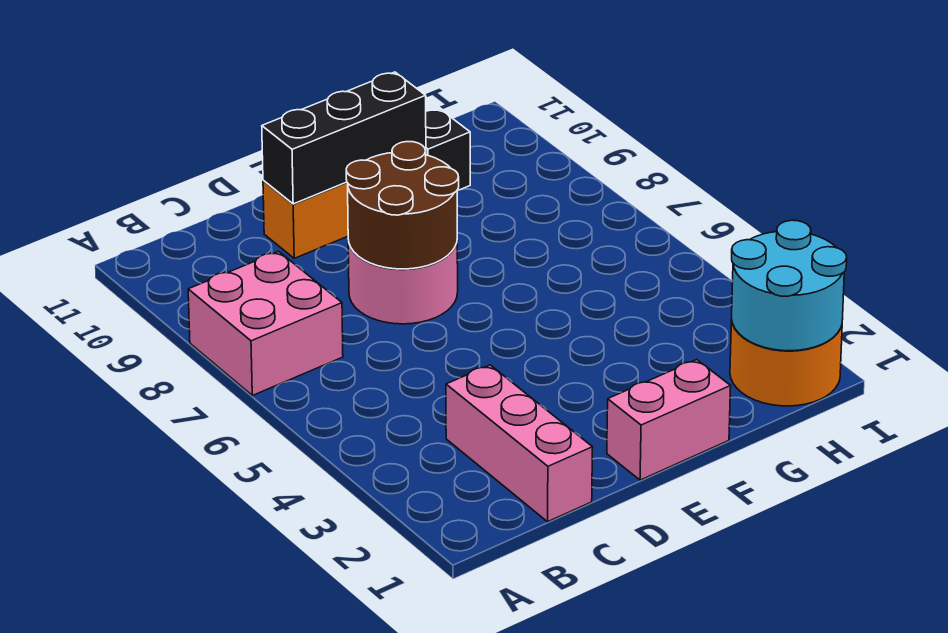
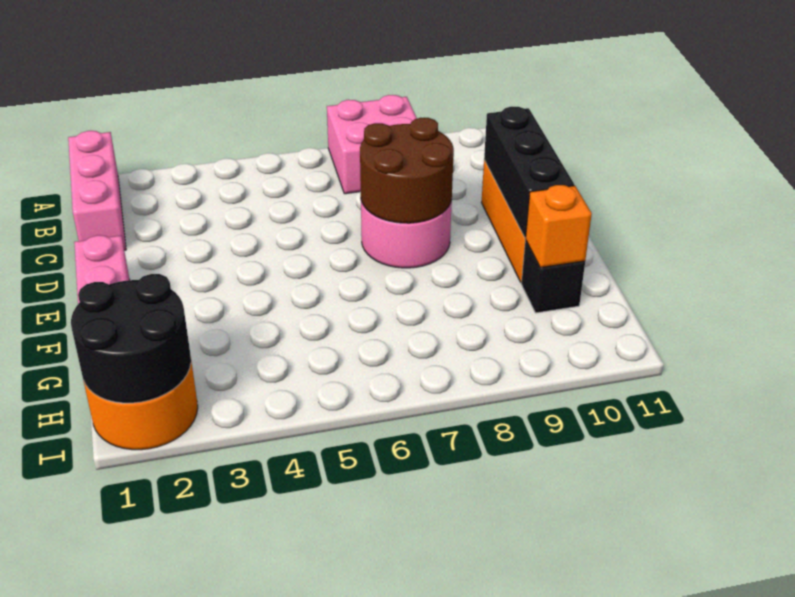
pink 1x3 brick [446,365,592,522] -> pink 1x3 brick turned to [68,131,126,250]
none -> orange 1x1 brick [526,185,592,268]
cyan 2x2 round brick [732,220,847,351] -> black 2x2 round brick [71,274,191,403]

